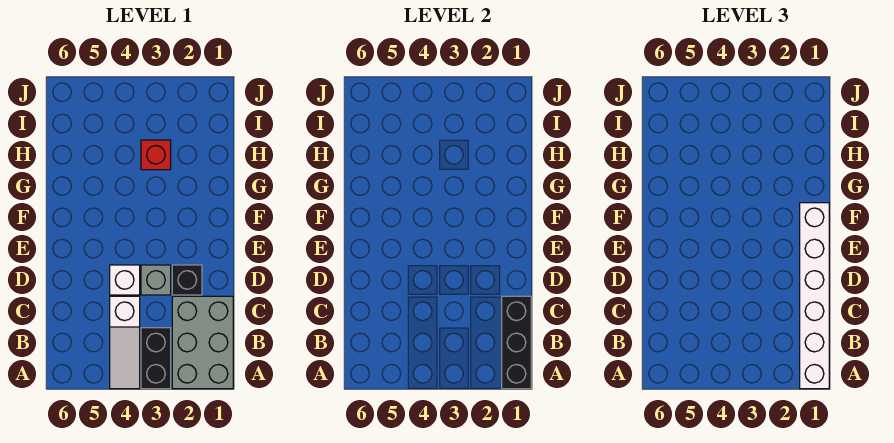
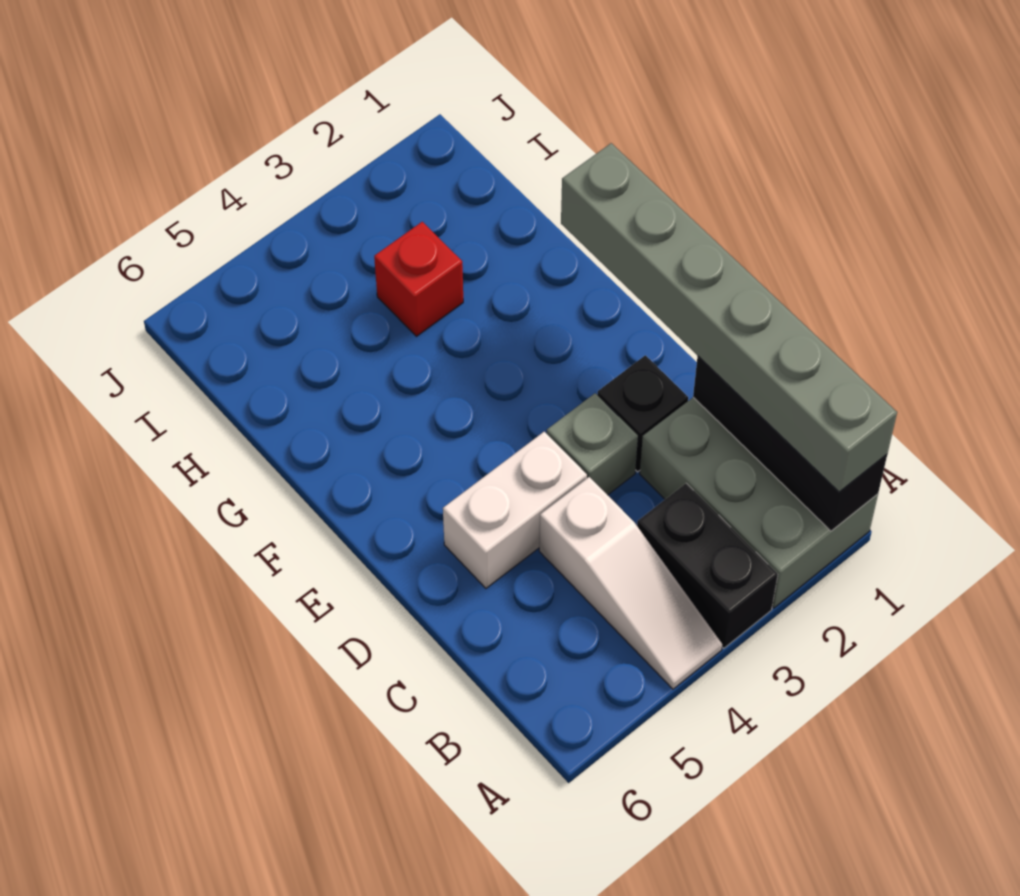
white 1x6 brick [800,203,829,389] -> grey 1x6 brick [561,143,897,492]
white 1x1 brick [110,265,140,295] -> white 1x2 brick [443,432,587,588]

